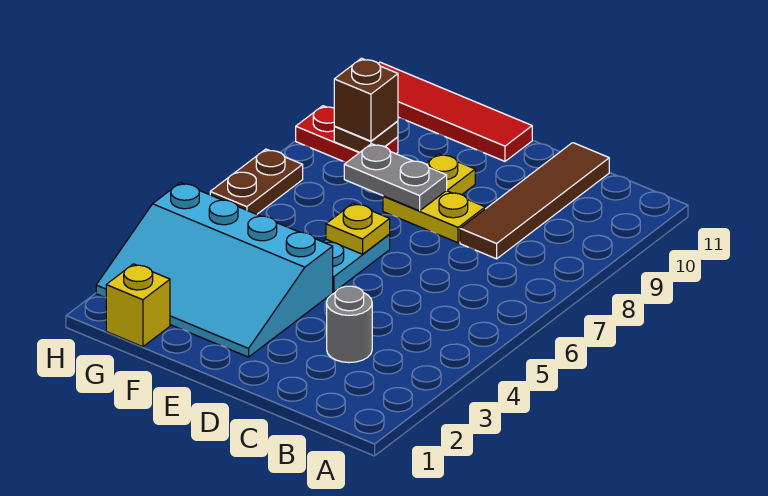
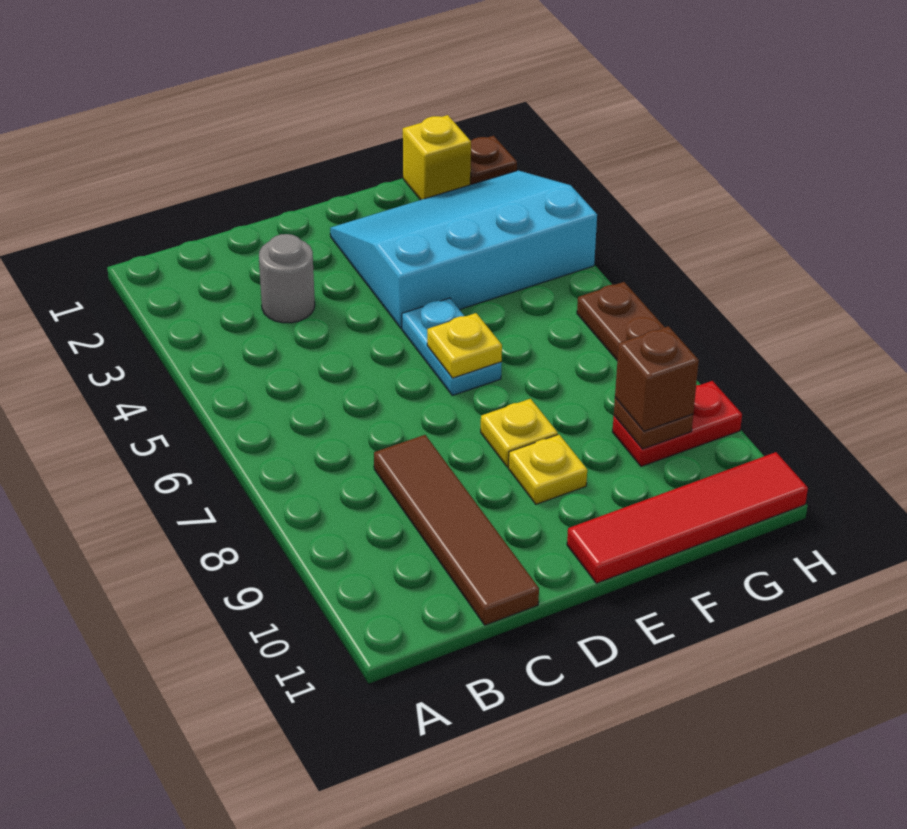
yellow 1x2 plate [383,191,485,243] -> yellow 1x1 plate [481,399,558,467]
grey 1x2 plate [344,144,447,211] -> none
none -> brown 1x1 plate [470,136,517,185]

